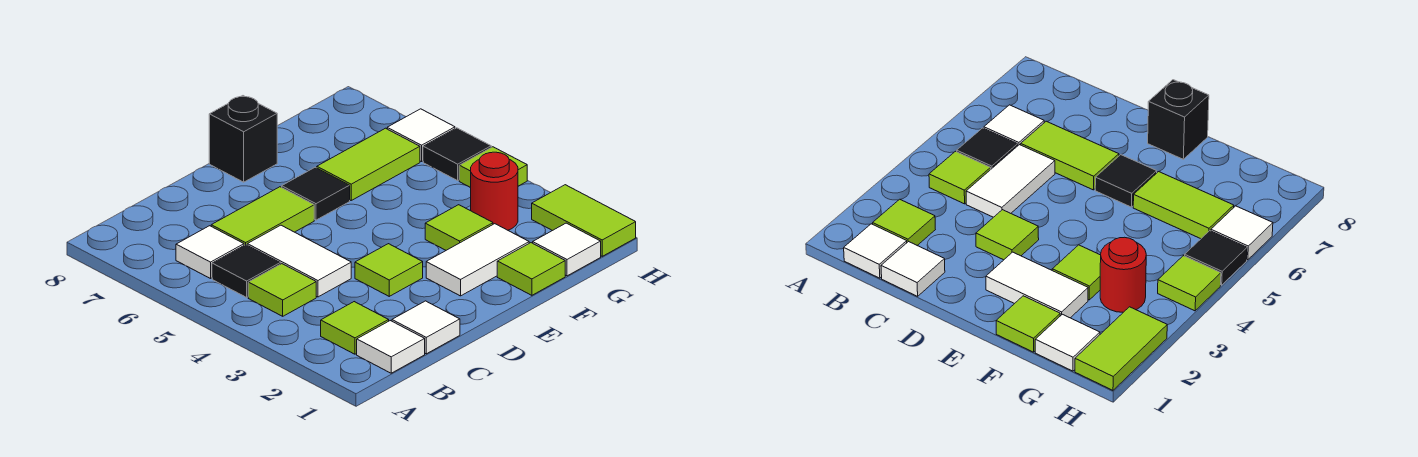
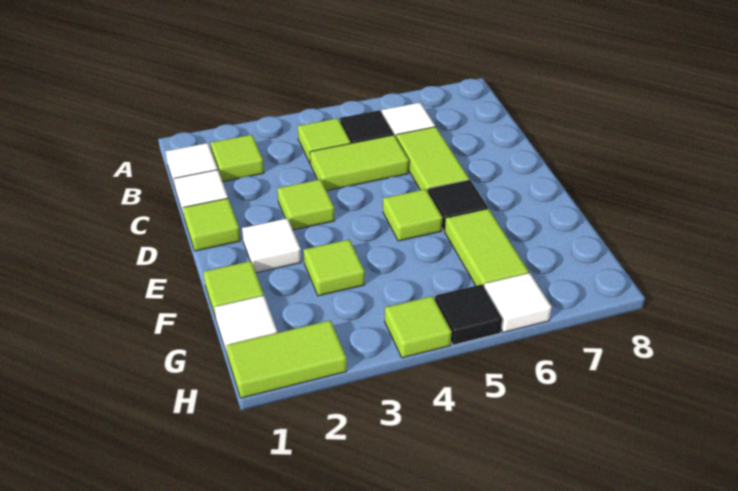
white 1x2 tile [247,225,351,297] -> lime 1x2 tile [310,135,409,191]
none -> lime 1x1 tile [183,198,241,251]
white 1x2 tile [426,224,529,296] -> white 1x1 tile [242,218,301,273]
none -> lime 1x1 tile [383,189,443,241]
black 1x1 brick [209,96,277,182] -> none
red 1x1 round brick [471,152,518,230] -> none

